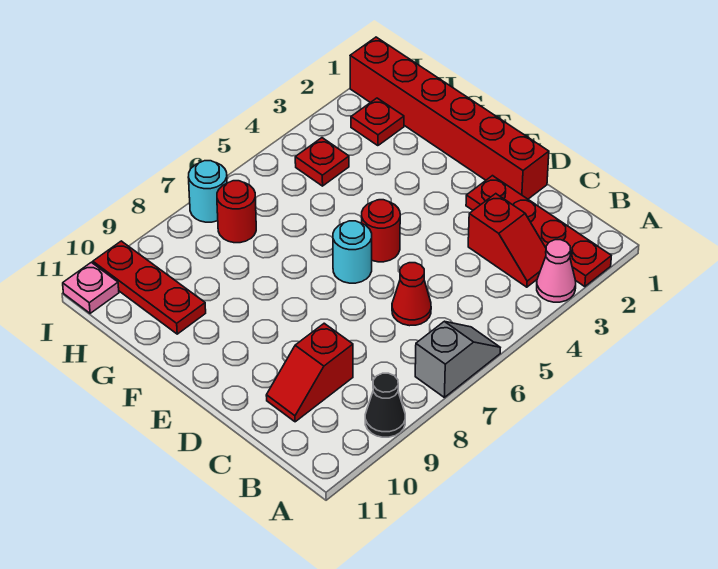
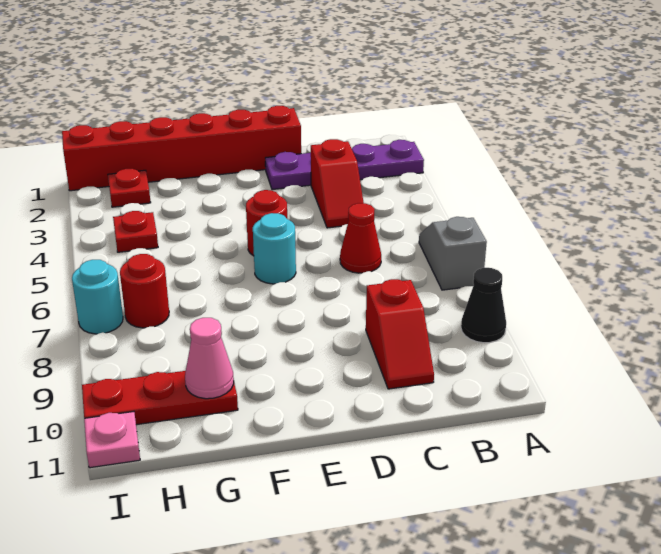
red 1x4 plate [466,176,611,287] -> purple 1x4 plate [265,140,424,190]
pink 1x1 cone [537,240,576,302] -> pink 1x1 cone moved to [185,318,234,399]
red 1x2 slope [468,194,546,287] -> red 1x2 slope turned to [310,139,364,228]

